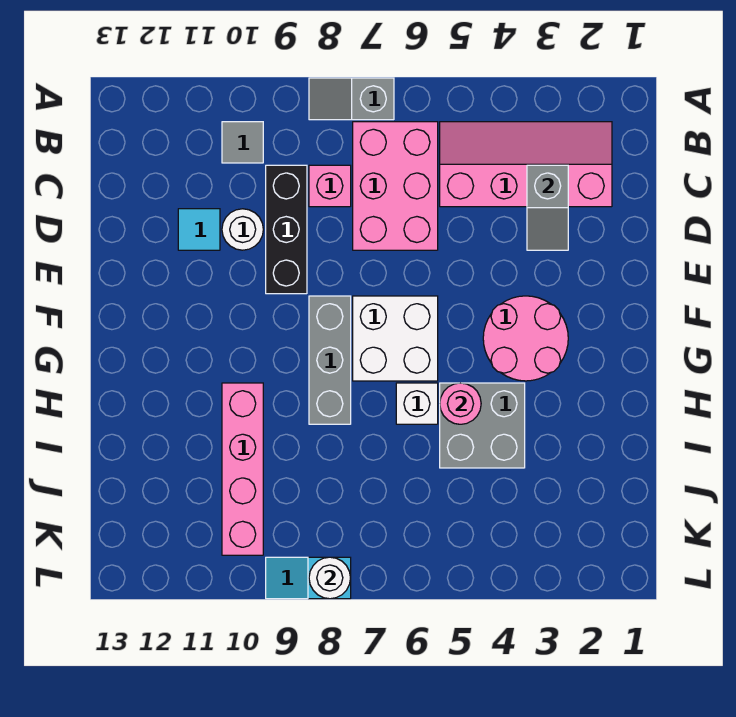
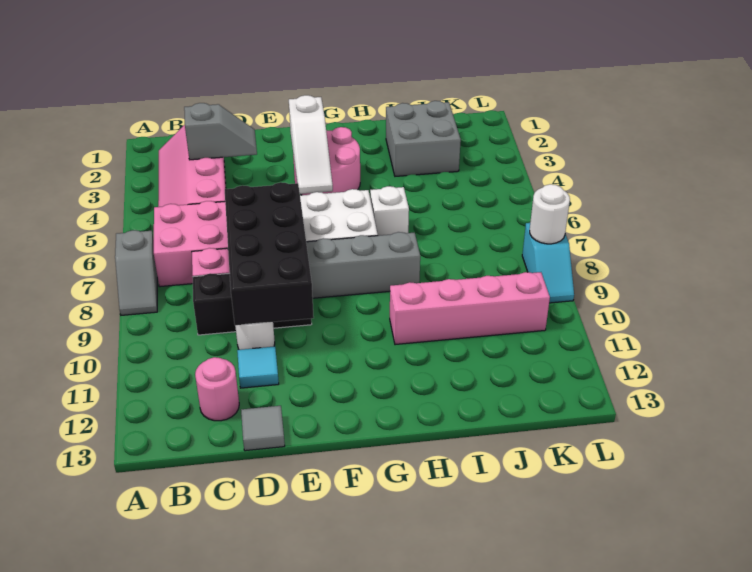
grey 1x1 tile [222,122,263,163] -> grey 1x1 tile moved to [241,406,285,451]
none -> black 2x4 brick [225,182,314,325]
none -> white 1x3 slope [289,95,333,194]
grey 2x2 brick [440,383,525,468] -> grey 2x2 brick moved to [386,101,461,176]
pink 1x1 round brick [440,383,481,424] -> pink 1x1 round brick moved to [195,357,239,421]

